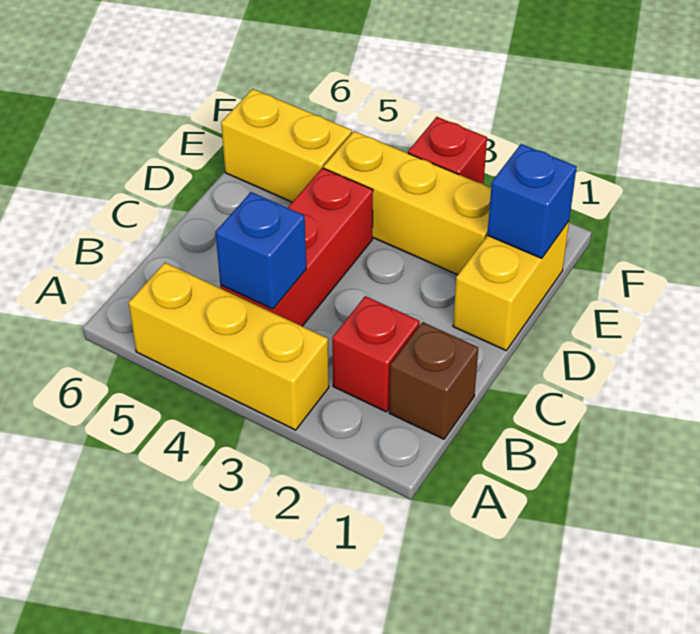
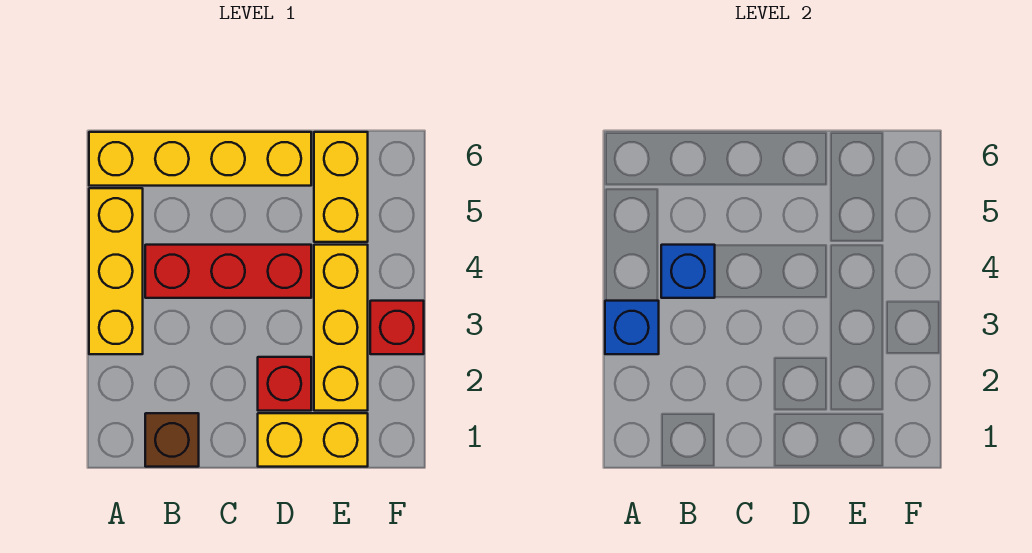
none -> yellow 1x4 brick [89,132,311,186]
red 1x1 brick [332,296,420,412] -> red 1x1 brick moved to [258,357,311,411]
blue 1x1 brick [487,144,576,258] -> blue 1x1 brick moved to [605,301,659,354]

